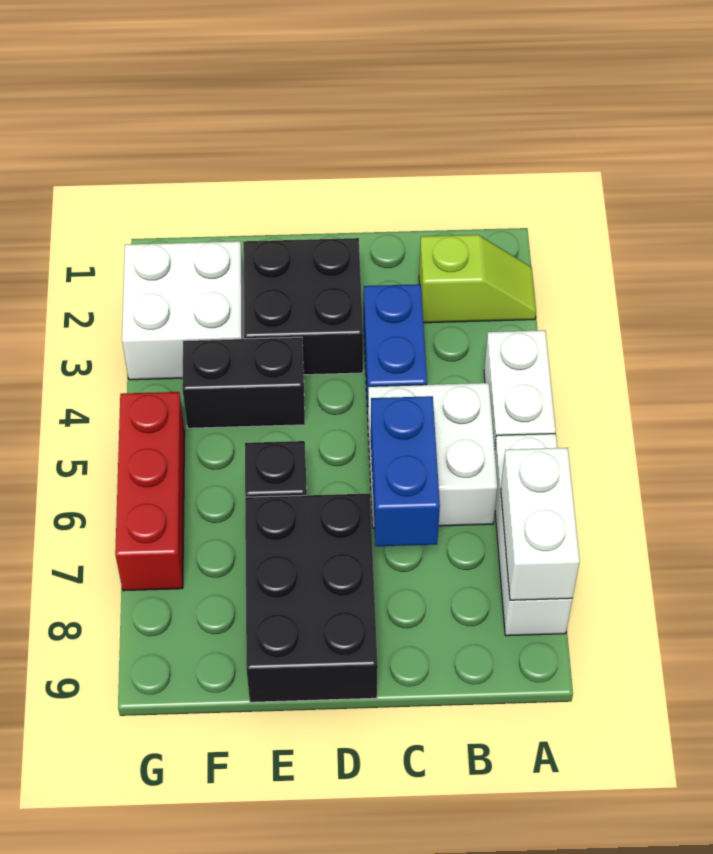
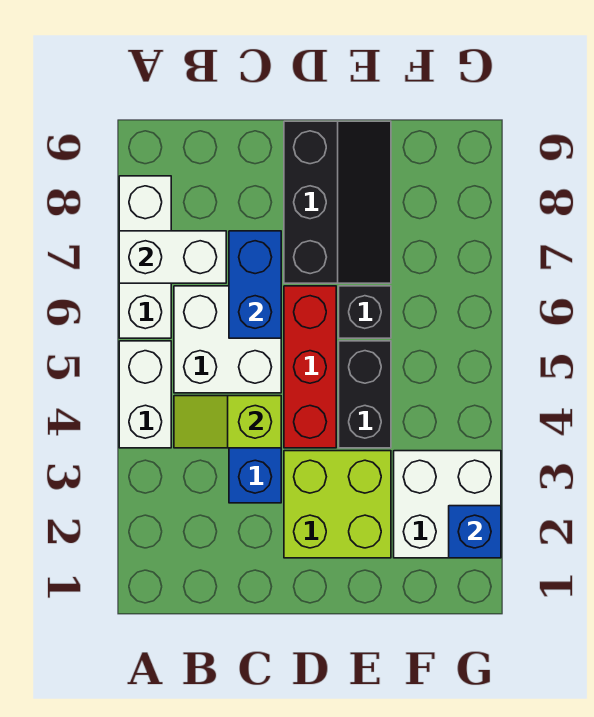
lime 1x2 slope [419,235,536,323] -> lime 1x2 slope moved to [174,396,281,448]
white 1x2 brick [501,448,580,600] -> white 1x2 brick turned to [119,231,226,283]
black 2x2 brick [243,238,363,375] -> lime 2x2 brick [284,451,391,558]
black 2x3 brick [245,493,378,702] -> black 2x3 slope [284,121,391,283]
black 1x2 brick [182,337,305,428] -> black 1x2 brick turned to [339,341,391,448]
none -> blue 1x1 brick [449,506,501,558]
red 1x3 brick [115,392,185,591] -> red 1x3 brick moved to [284,286,336,448]

